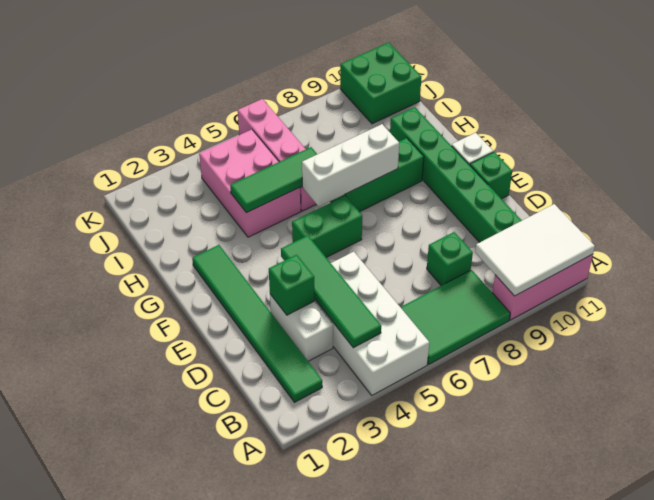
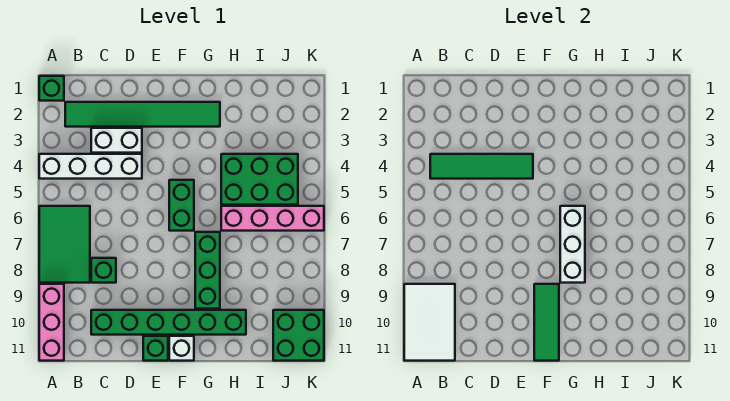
white 2x4 brick [315,252,429,395] -> white 1x4 brick [39,154,142,179]
green 1x1 brick [269,255,315,315] -> green 1x1 brick moved to [39,76,64,101]
pink 2x3 brick [199,129,301,237] -> green 2x3 brick [221,154,298,205]
green 1x3 tile [230,147,317,213] -> green 1x3 tile moved to [534,284,559,361]

